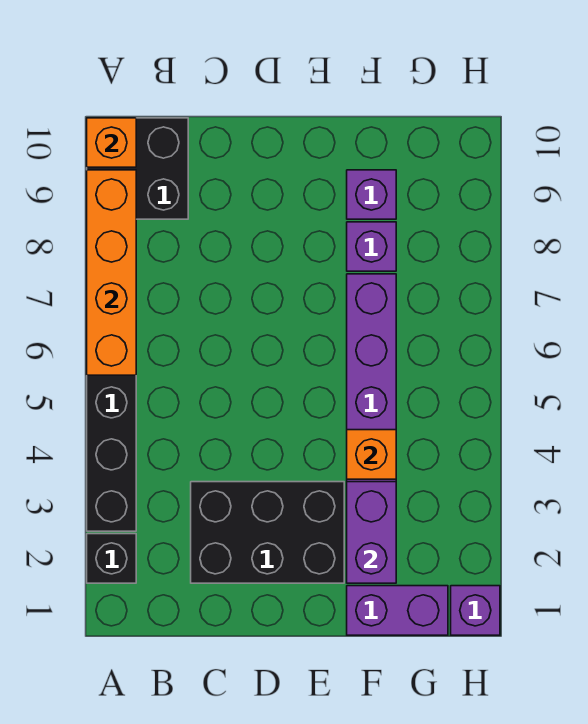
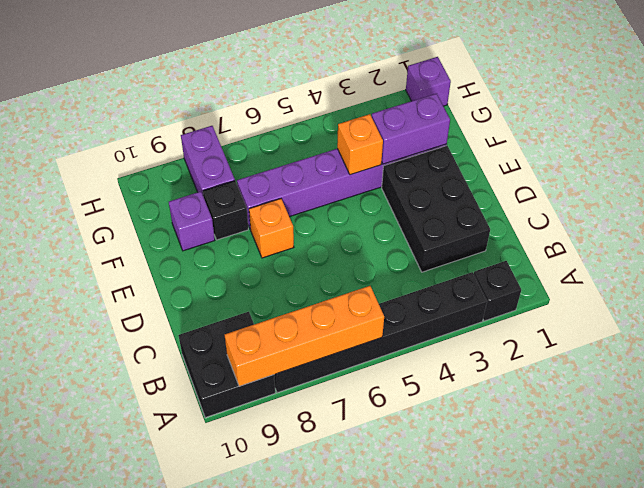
orange 1x1 brick [87,118,136,167] -> orange 1x1 brick moved to [249,199,294,258]
purple 1x2 brick [347,586,448,635] -> purple 1x2 brick moved to [181,126,235,197]
purple 1x1 brick [347,222,396,271] -> black 1x1 brick [203,181,248,240]

